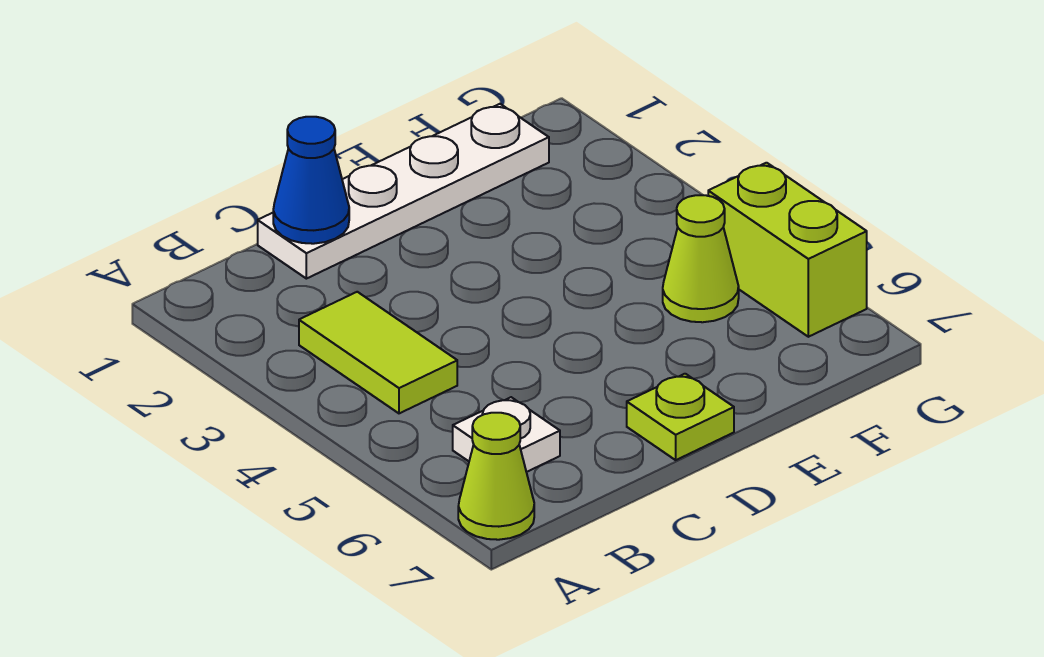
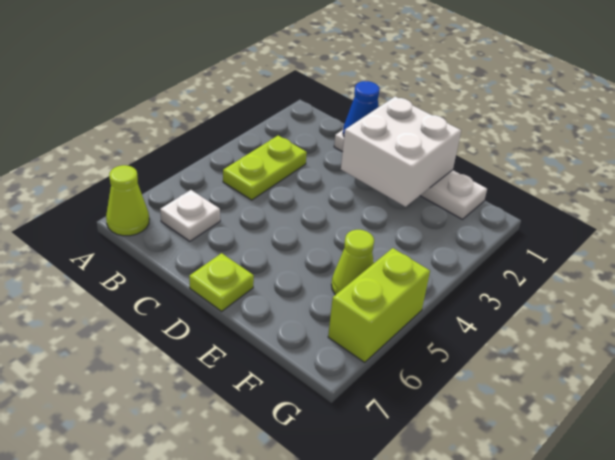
lime 1x2 tile [299,292,457,413] -> lime 1x2 plate [223,136,307,200]
none -> white 2x2 brick [341,97,461,207]

